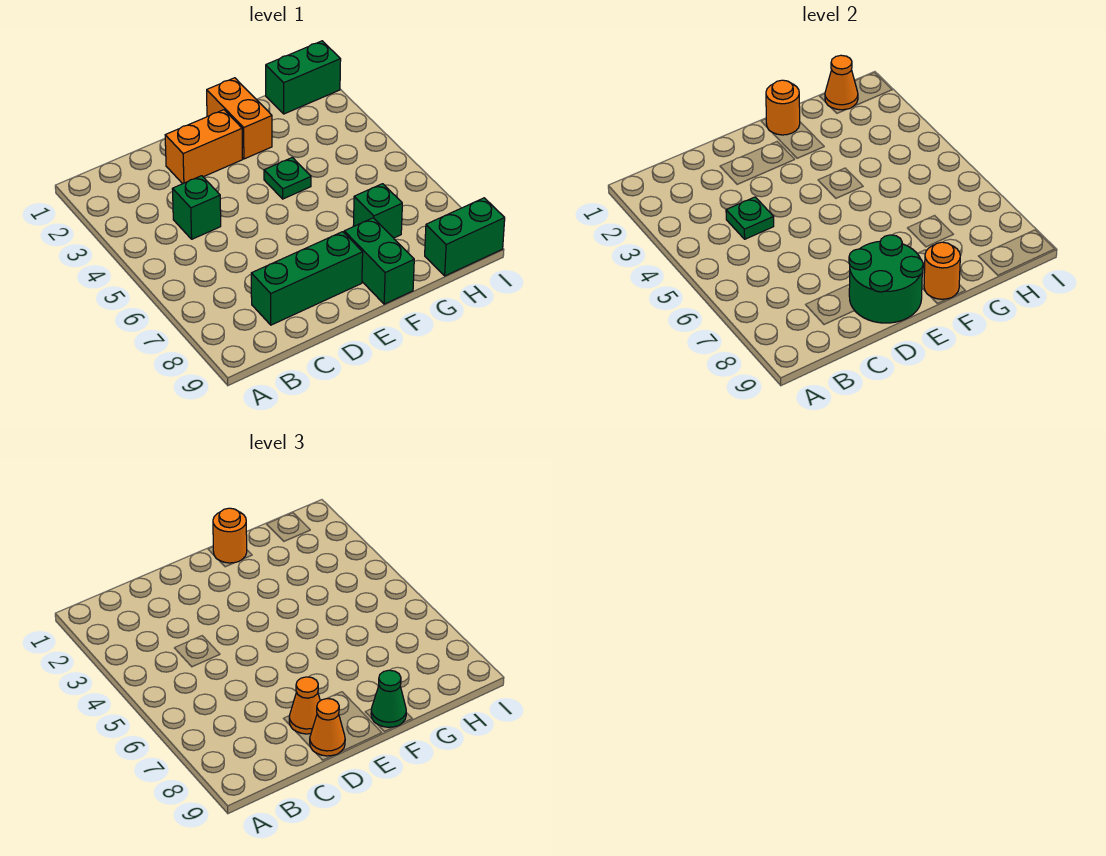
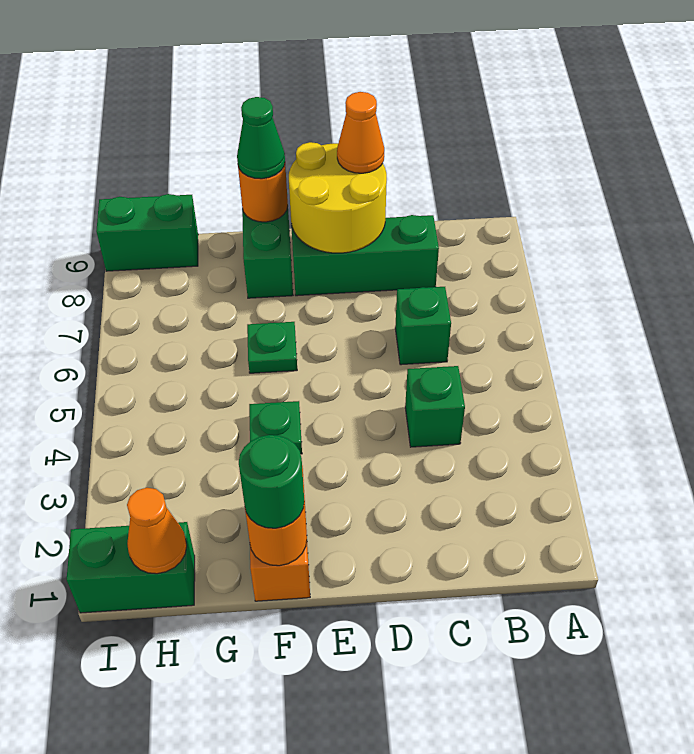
green 1x1 plate [726,197,774,239] -> green 1x1 plate moved to [247,322,297,373]
orange 1x2 brick [165,110,243,184] -> none
green 2x2 round brick [849,235,923,323] -> yellow 2x2 round brick [289,142,387,253]
orange 1x1 cone [289,677,320,734] -> none
orange 1x1 round brick [213,508,247,563] -> green 1x1 round brick [239,435,304,528]
green 1x1 brick [353,184,402,238] -> green 1x1 brick moved to [395,287,451,365]

